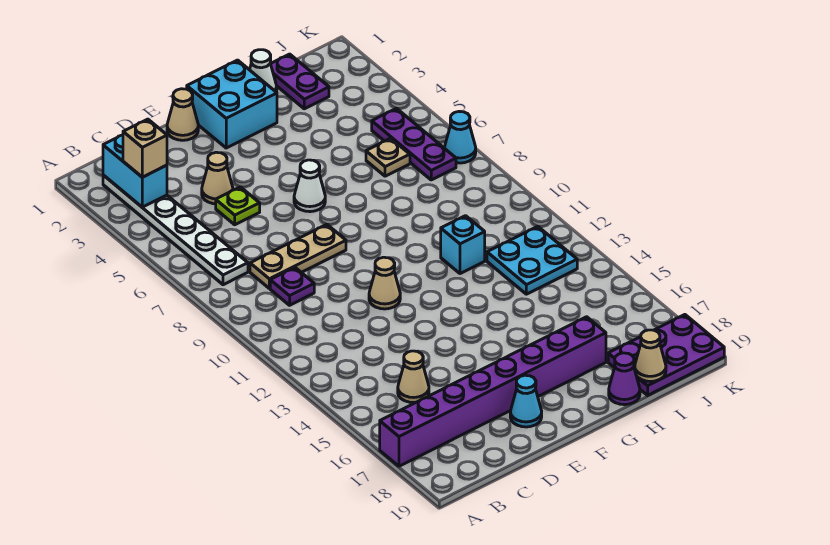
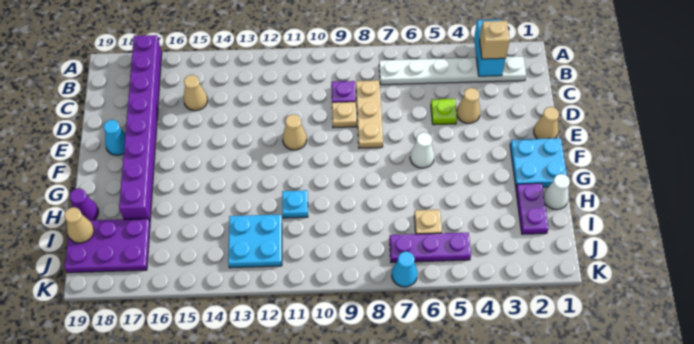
cyan 1x2 brick [103,135,167,207] -> cyan 1x2 brick turned to [474,19,506,76]
none -> tan 1x1 plate [332,102,357,128]
cyan 2x2 brick [187,60,277,148] -> cyan 2x2 plate [510,138,567,187]
cyan 1x1 brick [441,216,485,274] -> cyan 1x1 plate [282,190,308,218]
purple 1x2 plate [271,54,329,109] -> purple 1x2 plate turned to [516,183,549,234]
purple 2x3 plate [608,315,724,395] -> purple 2x3 plate turned to [65,219,150,273]

